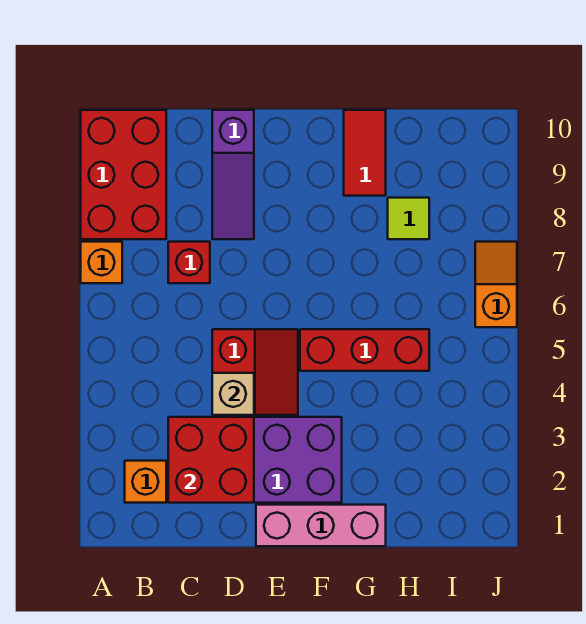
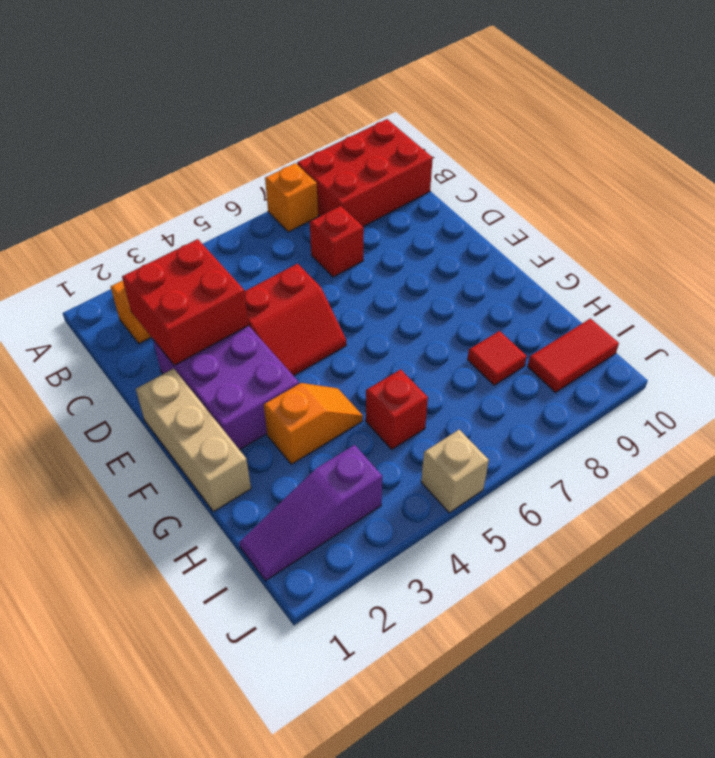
tan 1x1 brick [212,373,254,415] -> tan 1x1 brick moved to [421,430,489,513]
purple 1x3 slope [212,110,254,239] -> purple 1x3 slope moved to [239,445,382,581]
pink 1x3 brick [256,505,386,546] -> tan 1x3 brick [136,368,251,512]
red 1x3 brick [300,329,429,371] -> red 1x1 brick [366,369,428,449]
red 1x2 tile [344,110,386,196] -> red 1x2 tile moved to [528,319,619,392]
lime 1x1 tile [388,198,429,239] -> red 1x1 tile [467,331,527,385]
orange 1x2 slope [475,242,517,327] -> orange 1x2 slope moved to [264,383,363,464]

